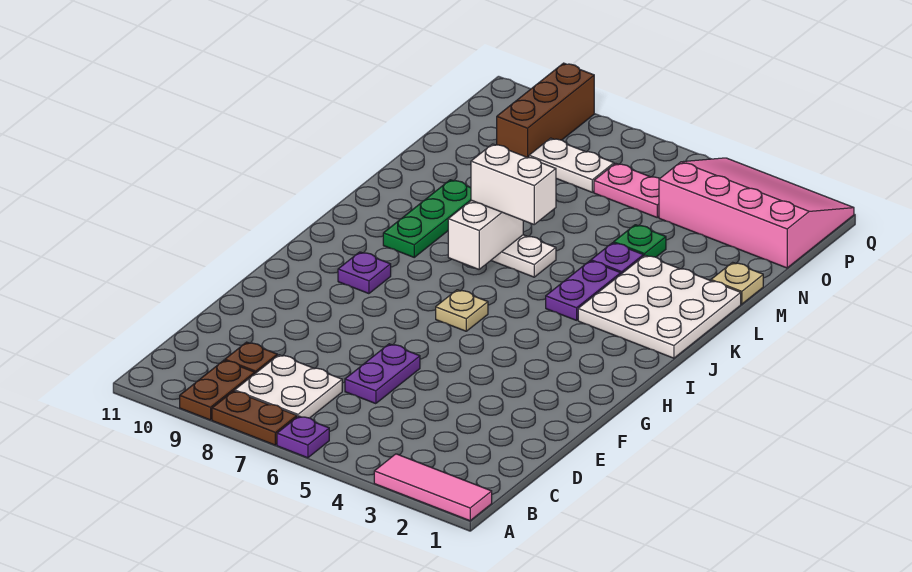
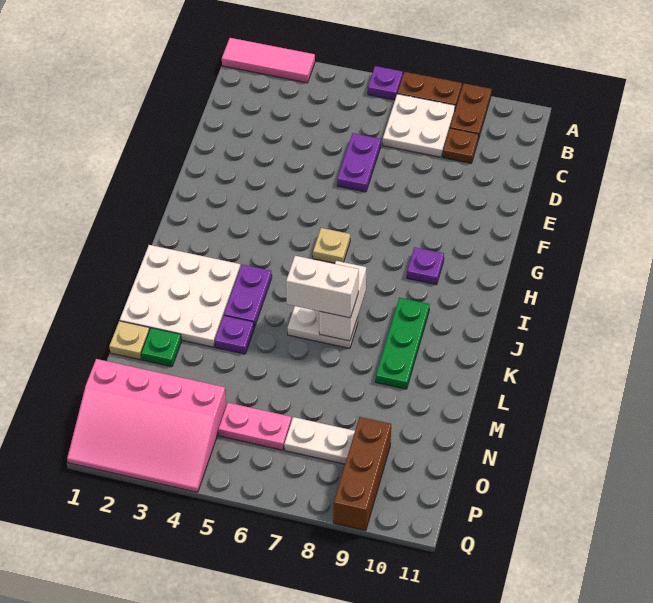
green 1x1 plate [614,225,666,257] -> green 1x1 plate moved to [141,328,181,367]

